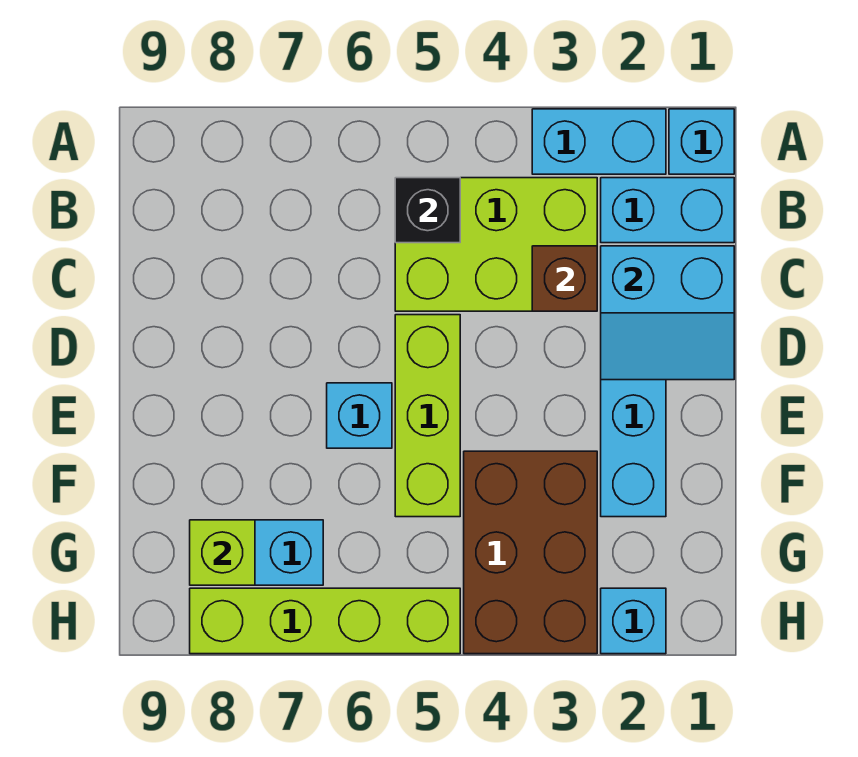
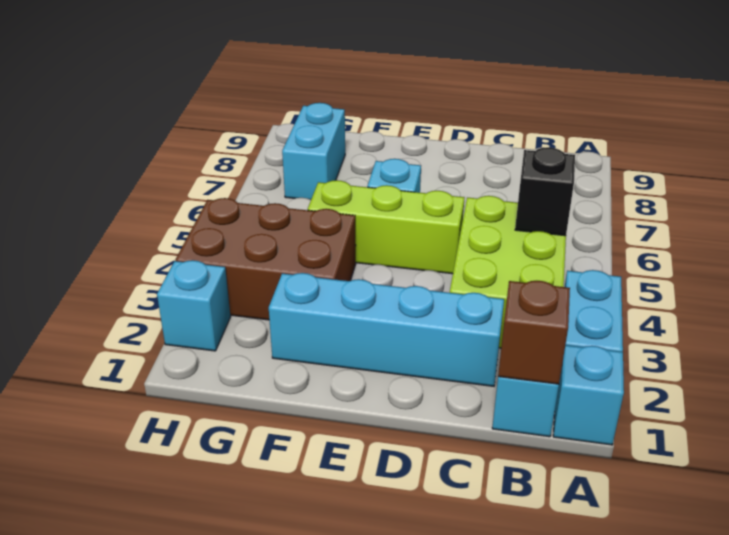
cyan 2x2 slope [601,246,734,380] -> none
brown 1x1 brick [532,246,597,311] -> brown 1x1 brick moved to [498,281,570,384]
lime 1x1 brick [190,520,255,585] -> none
lime 1x4 brick [190,588,460,654] -> none

